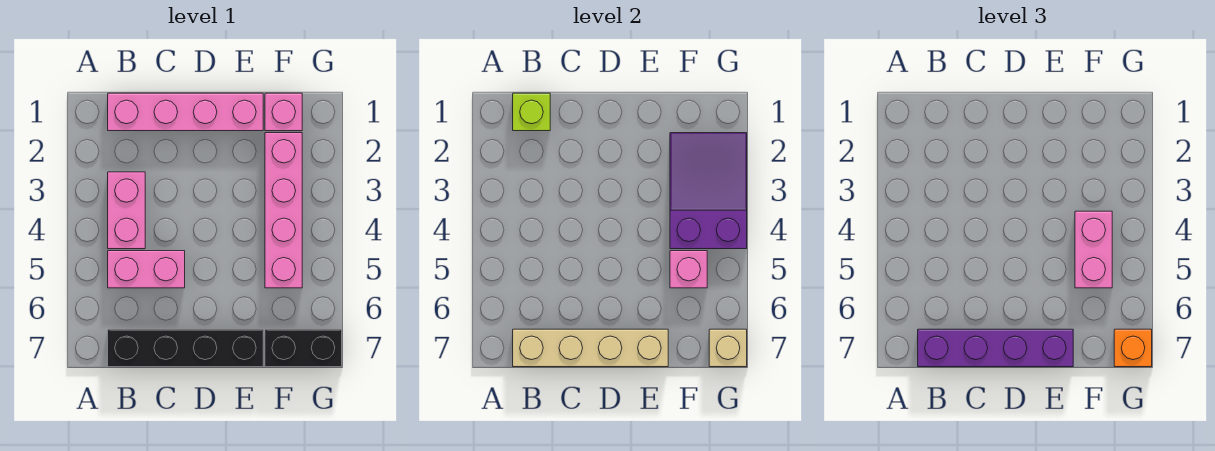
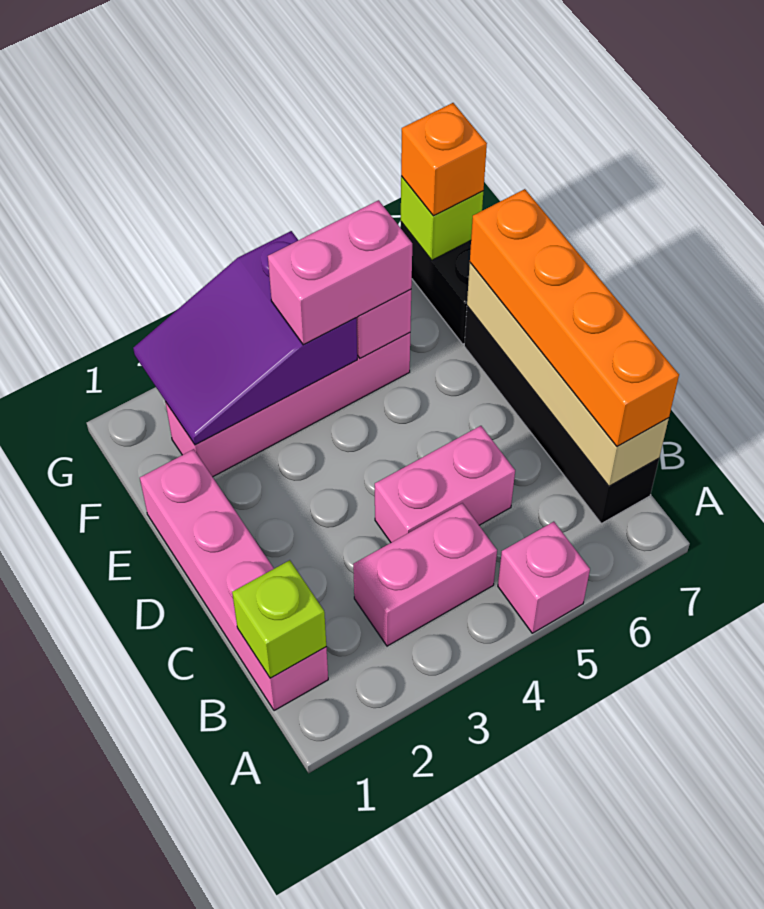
pink 1x2 brick [108,251,185,288] -> pink 1x2 brick turned to [375,426,515,542]
purple 1x4 brick [918,329,1073,367] -> orange 1x4 brick [470,189,679,447]
pink 1x1 brick [265,93,302,131] -> pink 1x1 brick moved to [498,522,590,633]
tan 1x1 brick [709,329,747,367] -> lime 1x1 brick [401,176,483,260]

